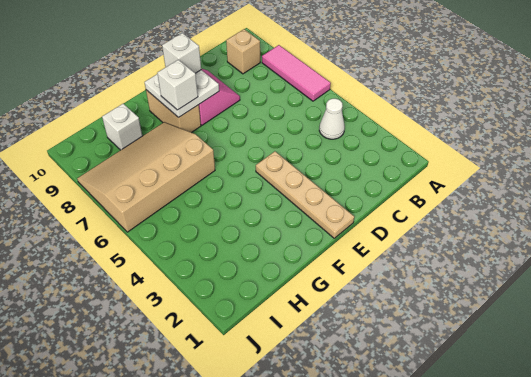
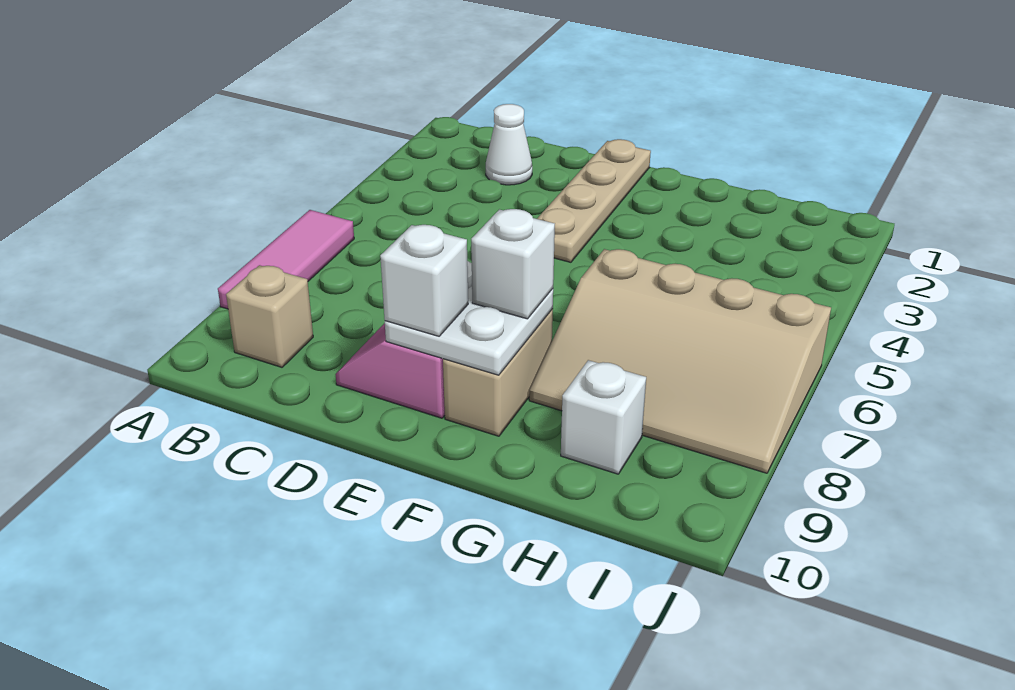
white 1x1 cone [319,99,345,139] -> white 1x1 cone moved to [486,104,532,185]

